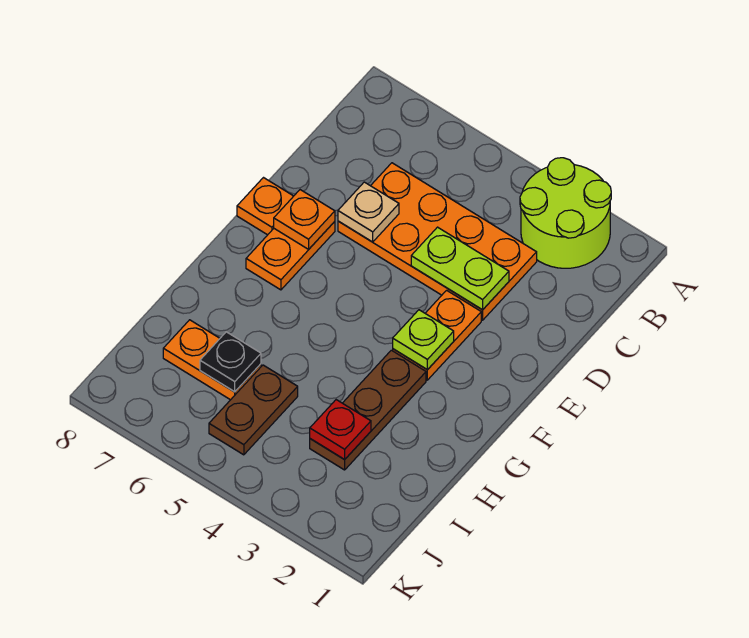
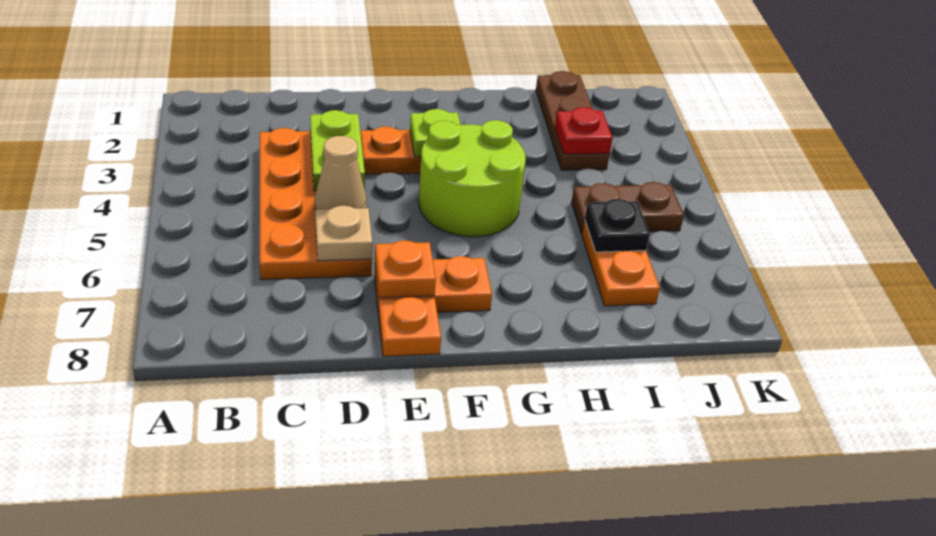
lime 2x2 round brick [520,158,611,268] -> lime 2x2 round brick moved to [419,120,526,237]
none -> tan 1x1 cone [314,136,367,210]
brown 1x3 plate [310,350,426,470] -> brown 1x3 plate turned to [536,71,610,170]

